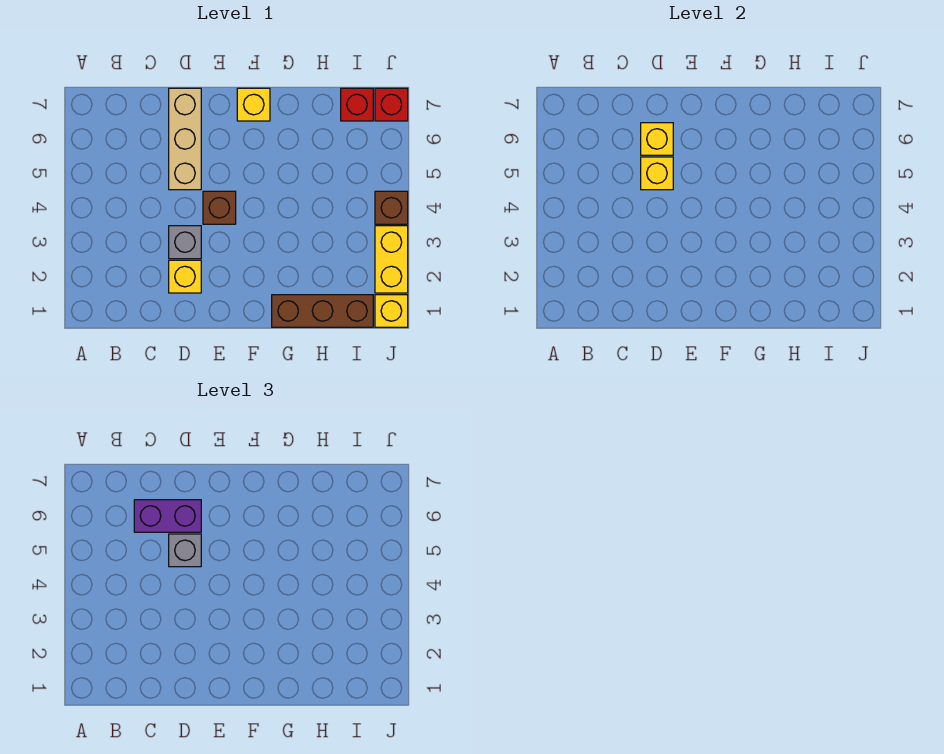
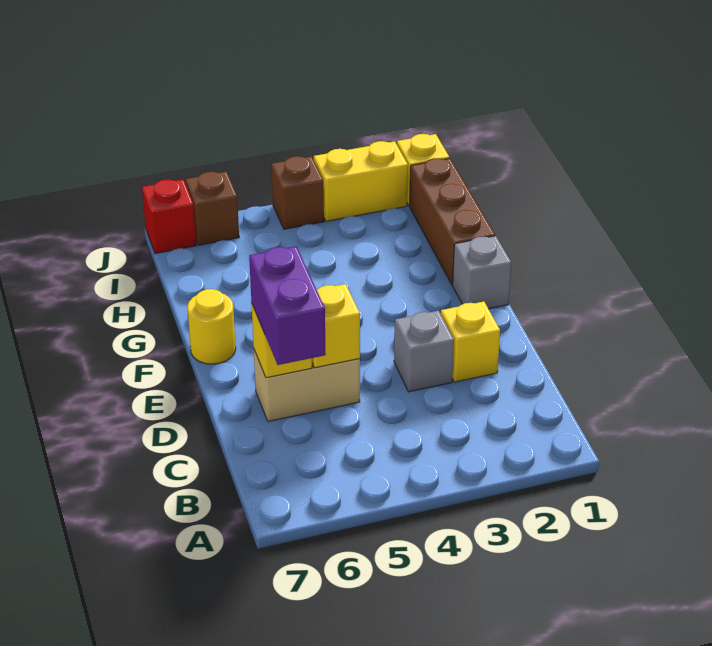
tan 1x3 brick [169,88,201,190] -> tan 1x2 brick [254,350,360,421]
grey 1x1 brick [169,534,201,567] -> grey 1x1 brick moved to [453,236,511,309]
brown 1x1 brick [203,191,236,224] -> brown 1x1 brick moved to [186,172,239,245]
yellow 1x1 brick [237,88,270,121] -> yellow 1x1 round brick [187,289,236,364]
red 1x1 brick [341,88,373,121] -> none

